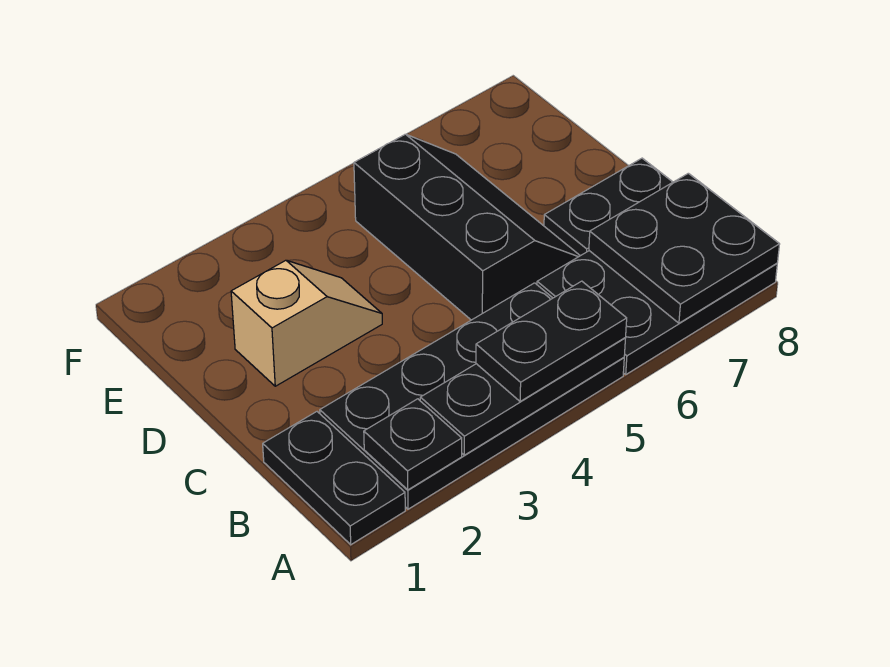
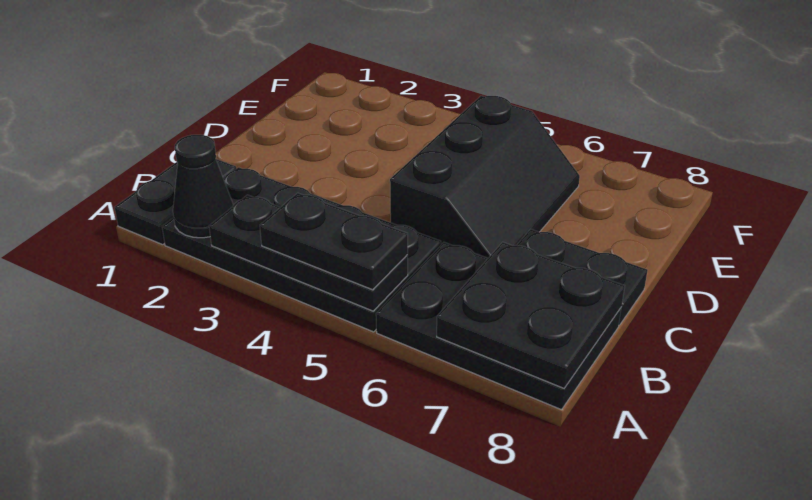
black 1x1 plate [364,399,462,490] -> black 1x1 cone [173,135,233,238]
tan 1x2 slope [231,260,382,386] -> none

